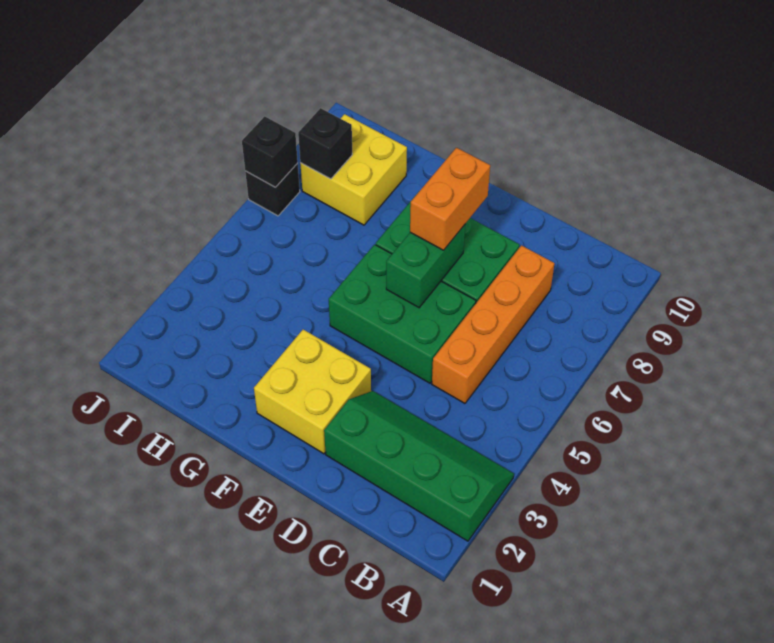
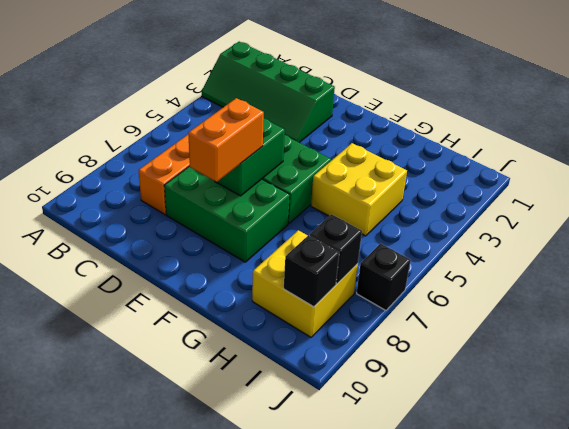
yellow 2x2 brick [254,330,371,454] -> yellow 2x2 brick moved to [311,143,407,236]
black 1x1 brick [242,116,298,187] -> black 1x1 brick moved to [284,235,339,307]

